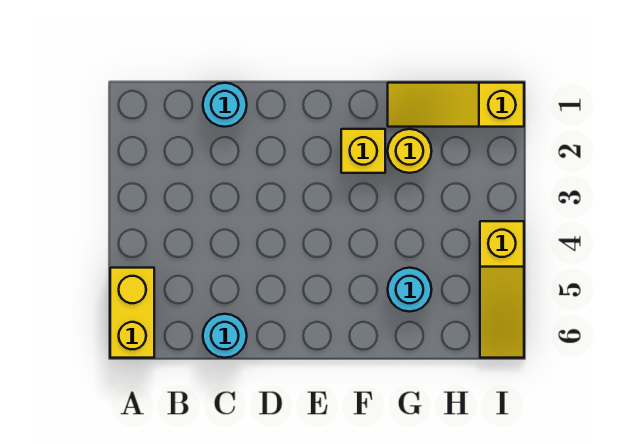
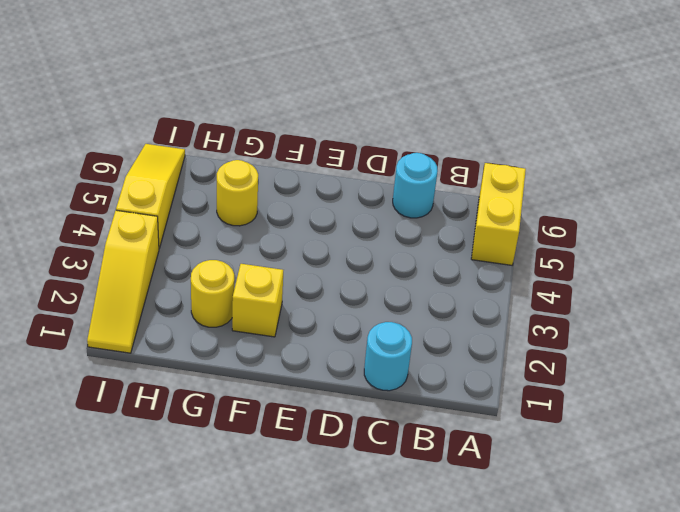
yellow 1x3 slope [388,83,524,127] -> yellow 1x3 slope turned to [87,210,159,353]
cyan 1x1 round brick [388,268,432,312] -> yellow 1x1 round brick [217,160,258,226]

